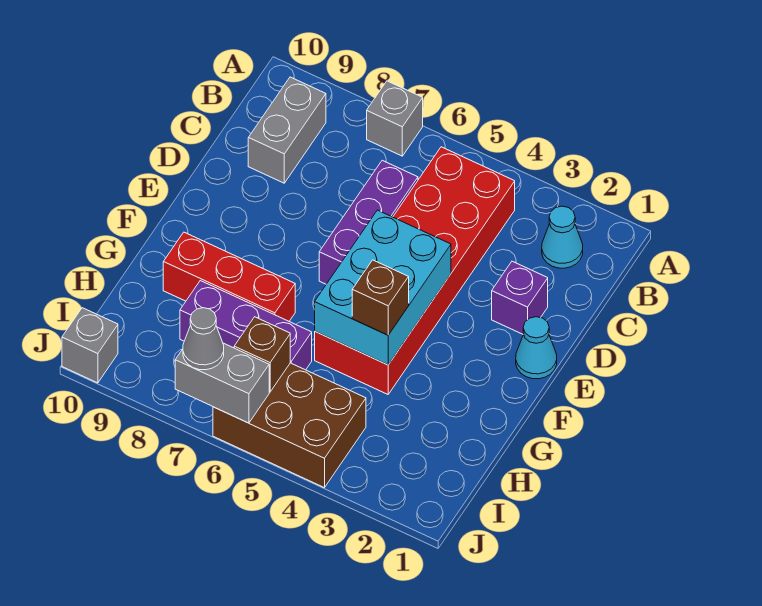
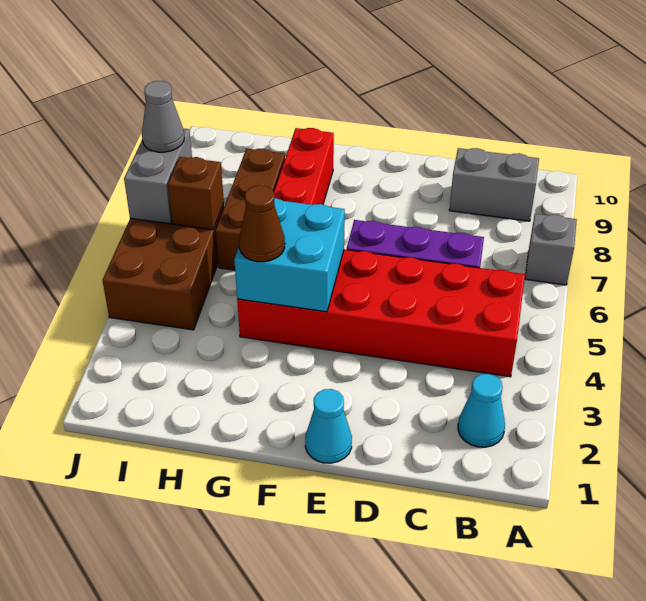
purple 1x1 brick [492,261,548,334] -> none
cyan 2x3 brick [315,210,451,365] -> cyan 2x2 brick [234,198,345,312]
brown 1x1 brick [352,260,409,335] -> brown 1x1 cone [239,185,285,262]
purple 1x3 brick [180,281,312,370] -> brown 1x3 brick [215,148,285,270]
grey 1x1 brick [62,308,118,383] -> none

